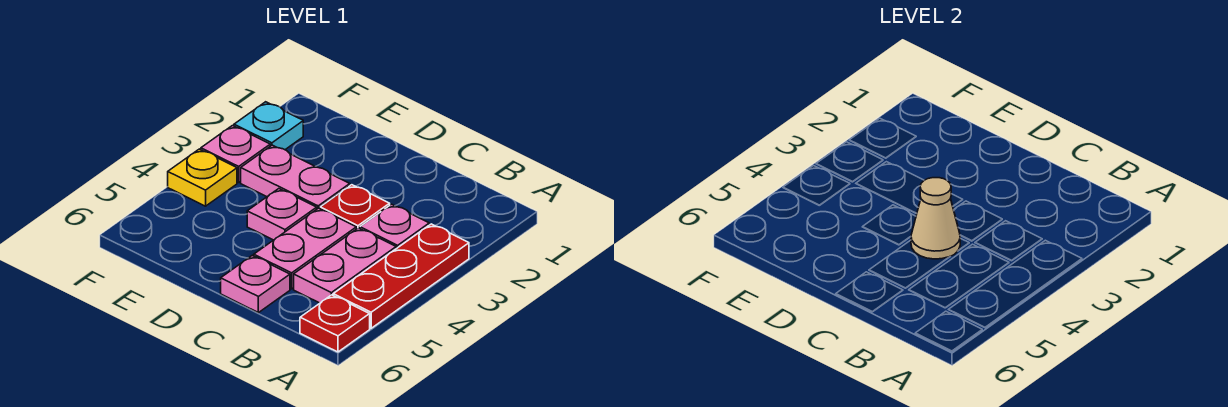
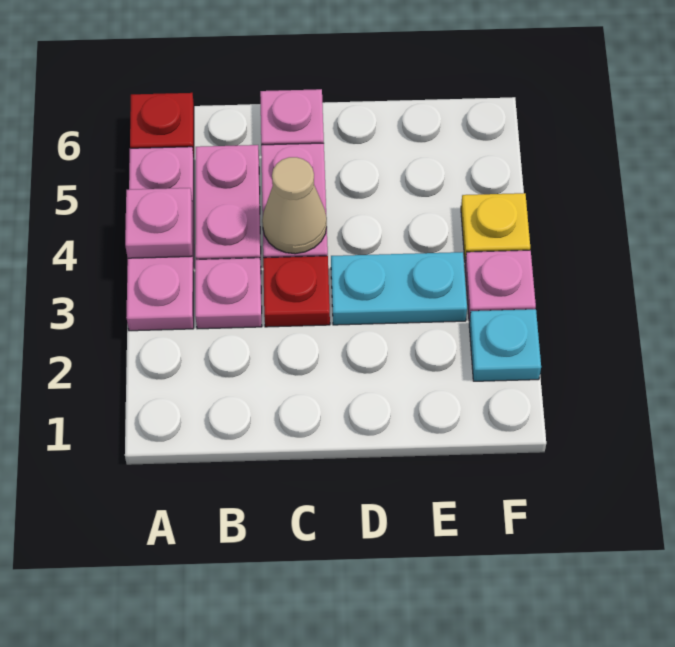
red 1x3 plate [333,224,469,328] -> pink 1x3 plate [126,147,194,331]
pink 1x2 plate [241,145,350,209] -> cyan 1x2 plate [331,252,467,325]
pink 1x1 plate [247,189,317,240] -> pink 1x1 plate moved to [125,188,192,258]

